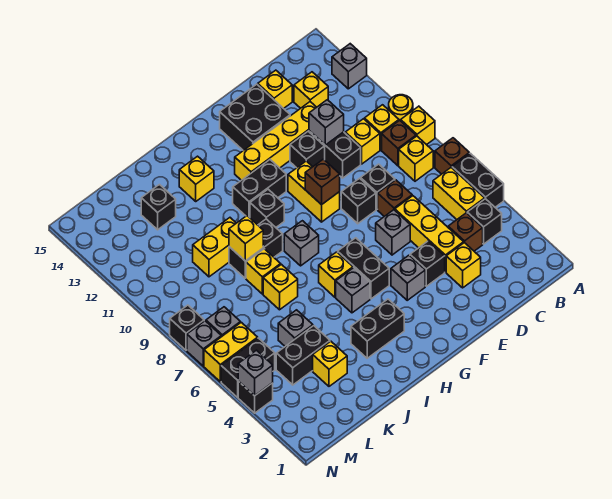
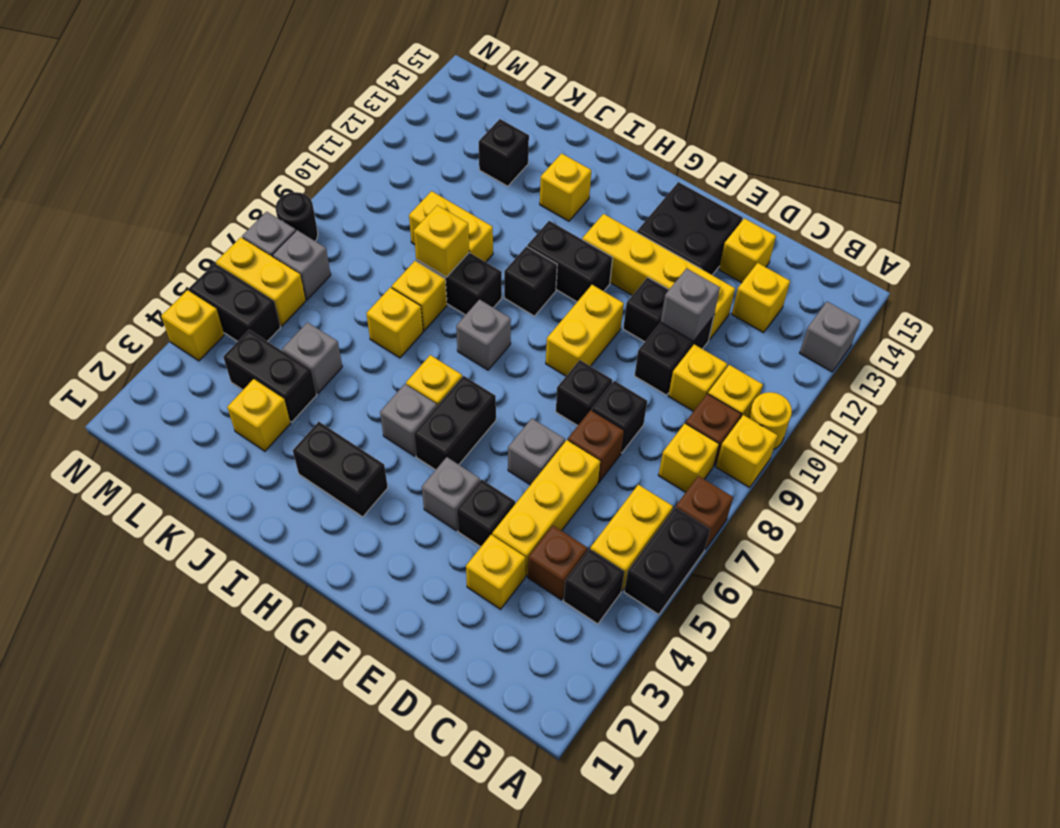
brown 1x1 brick [305,159,340,205] -> none
black 1x1 brick [238,381,273,413] -> yellow 1x1 brick [161,290,224,361]
grey 1x1 brick [238,350,273,396] -> none
black 1x1 brick [170,305,204,350] -> black 1x1 round brick [276,192,318,241]

